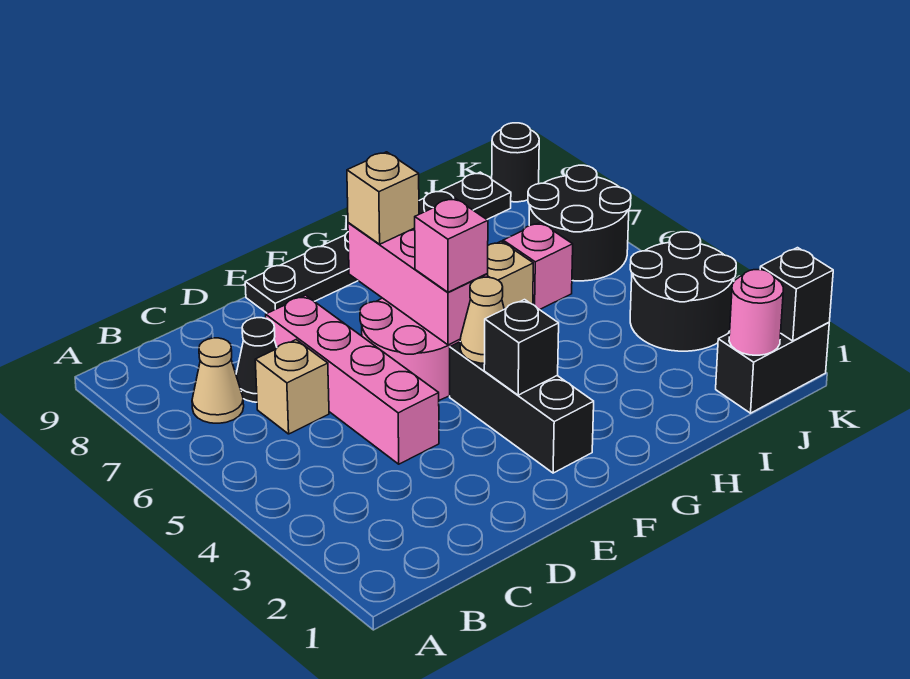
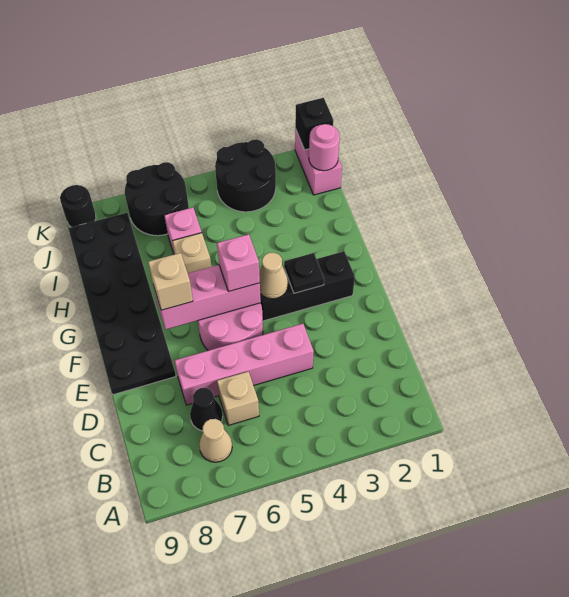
black 1x6 plate [245,172,511,313] -> black 2x6 plate [68,213,176,395]
black 1x1 brick [484,300,559,395] -> black 1x1 plate [284,253,324,293]
black 1x2 brick [716,322,829,413] -> pink 1x2 brick [295,129,342,195]

